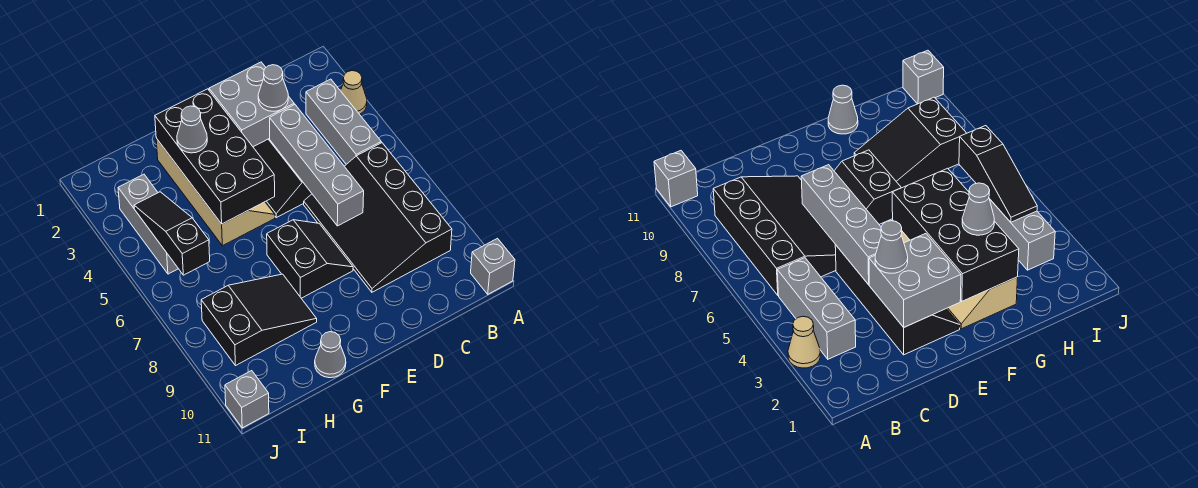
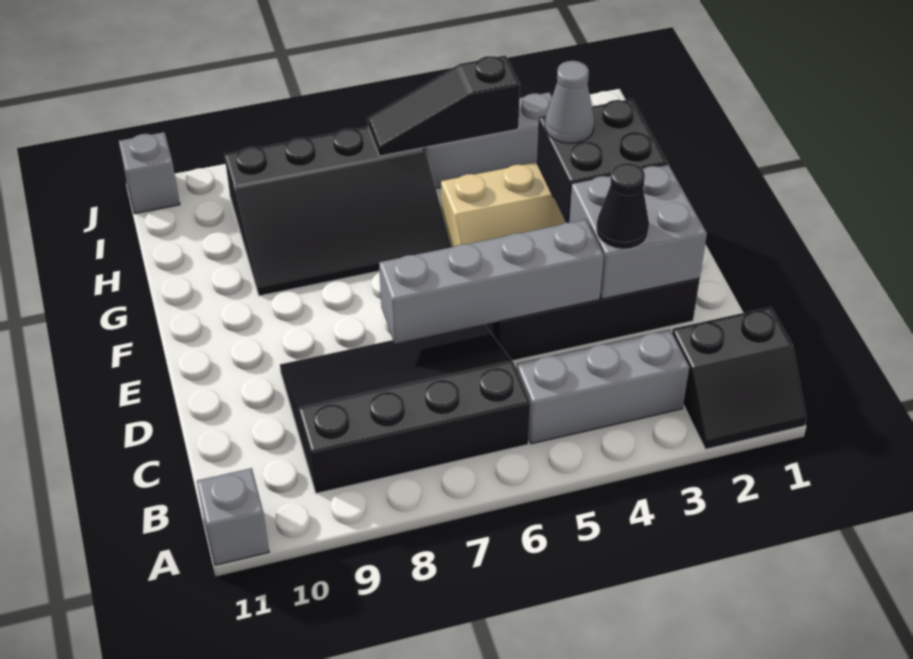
tan 1x1 cone [341,71,367,114] -> none
grey 1x1 cone [258,65,288,111] -> black 1x1 cone [596,163,649,249]
black 2x2 slope [267,220,353,298] -> black 2x2 slope moved to [672,307,806,449]
black 2x4 brick [155,89,275,224] -> black 2x2 brick [536,99,667,223]
black 2x3 slope [201,274,317,366] -> black 3x4 slope [224,127,451,296]
grey 1x1 cone [315,332,346,378] -> none
black 1x3 slope [134,192,210,275] -> black 1x3 slope turned to [367,55,520,156]

